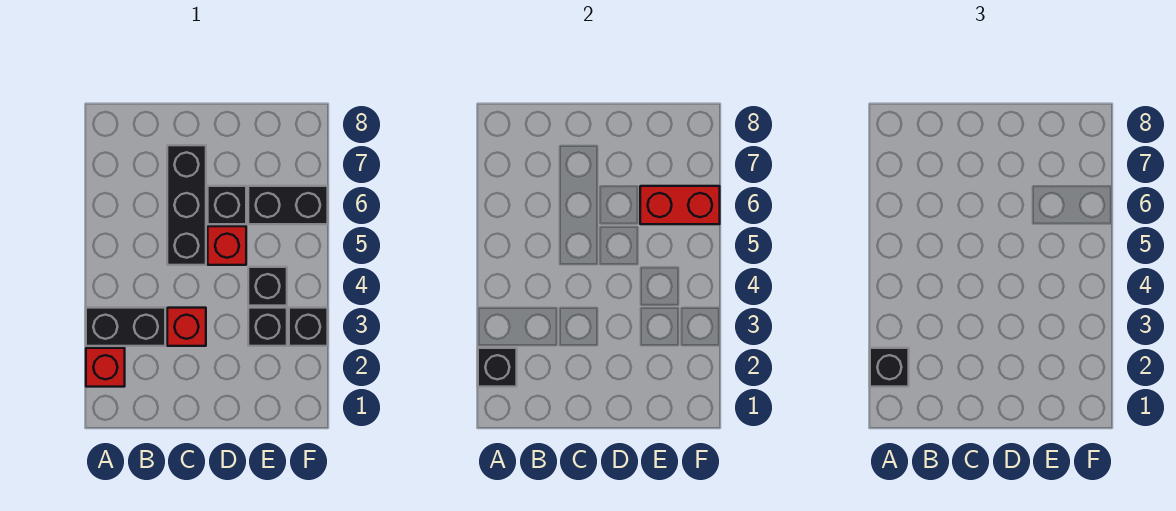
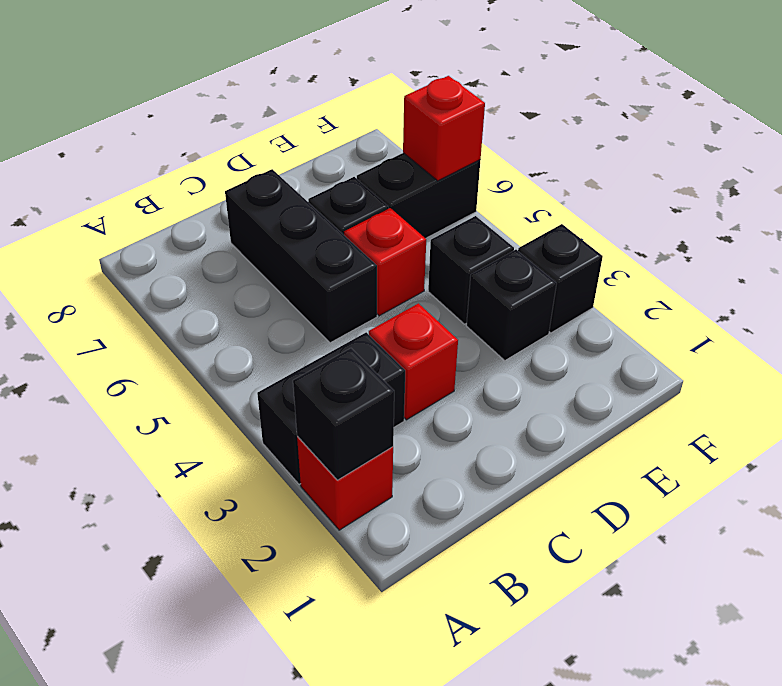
black 1x1 brick [870,348,909,387] -> none
red 1x2 brick [640,186,720,224] -> red 1x1 brick [403,76,485,181]

